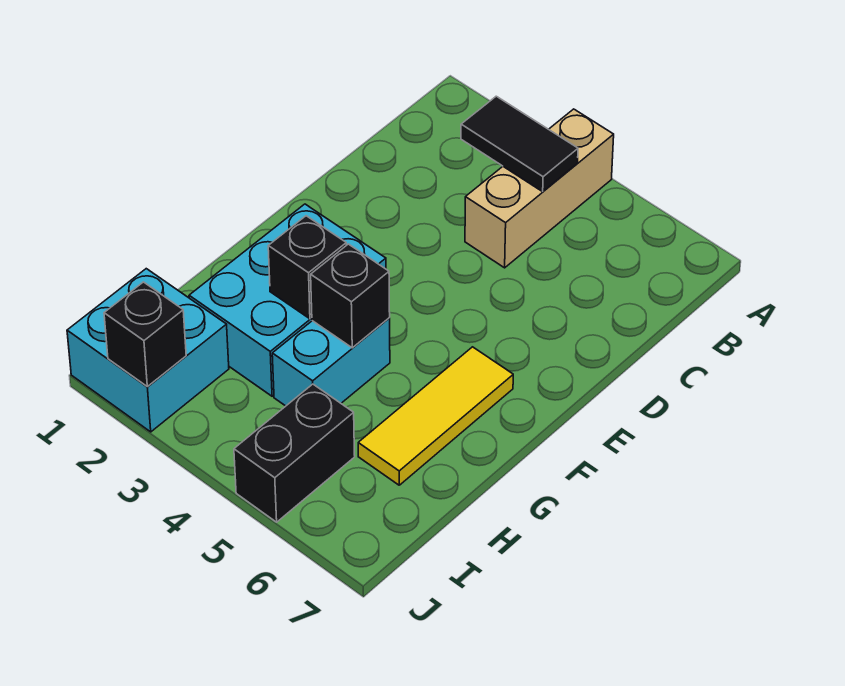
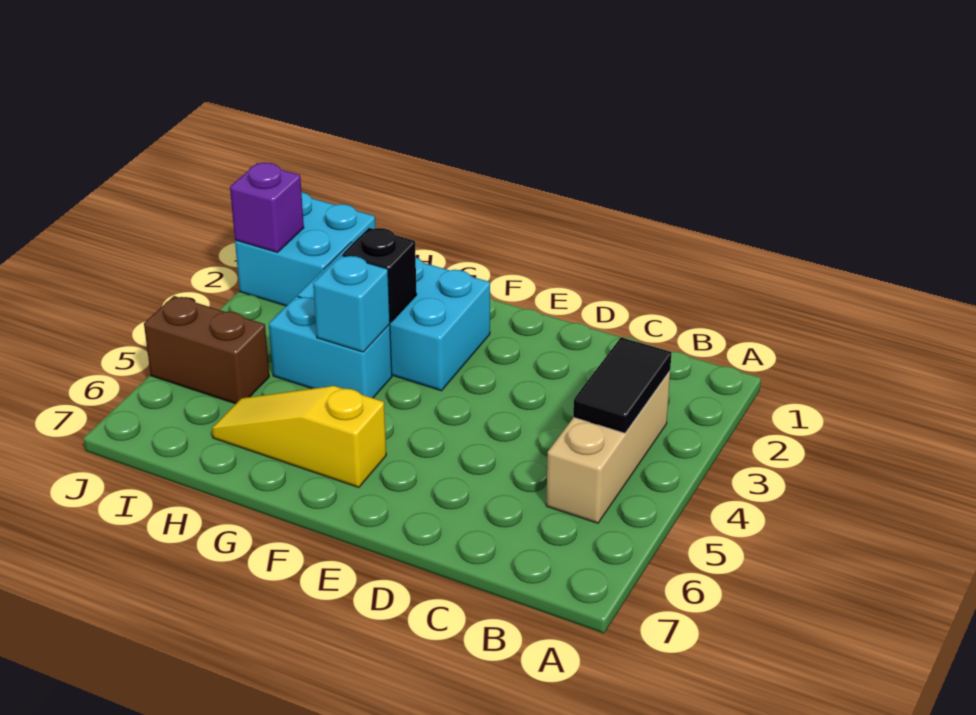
tan 1x3 brick [465,109,614,268] -> tan 1x3 brick turned to [546,371,670,523]
yellow 1x3 tile [358,347,513,485] -> yellow 1x3 slope [212,386,386,487]
black 1x1 brick [311,244,390,348] -> cyan 1x1 brick [313,255,390,352]
black 1x2 brick [234,384,355,522] -> brown 1x2 brick [144,296,269,404]
black 1x1 brick [104,282,186,386] -> purple 1x1 brick [230,163,304,252]

